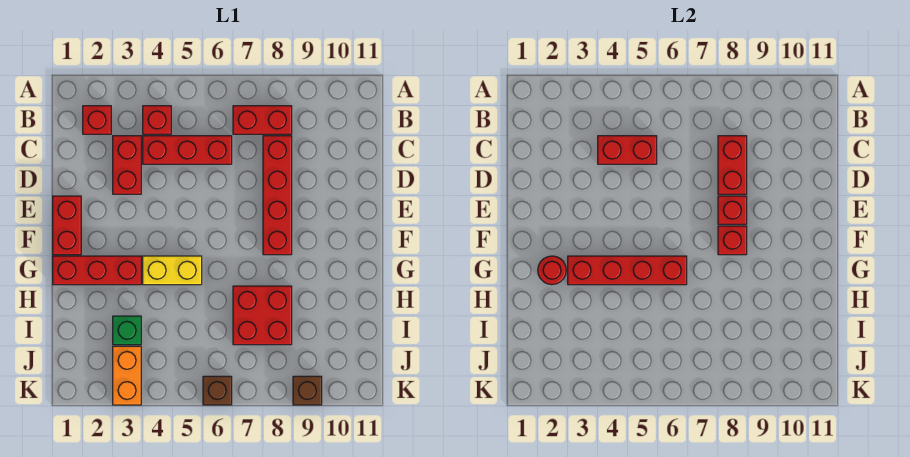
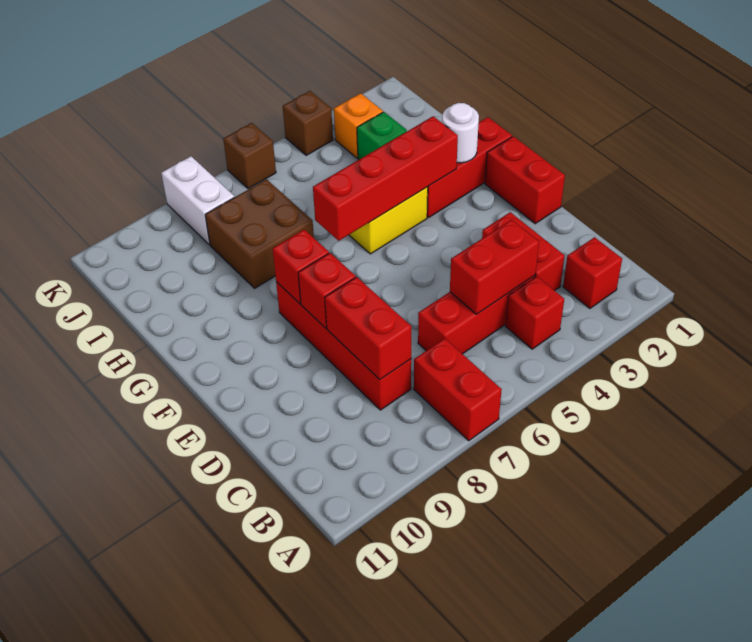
red 1x2 brick [233,106,292,134] -> red 1x2 brick turned to [414,339,502,441]
red 1x1 round brick [538,256,566,285] -> white 1x1 round brick [442,103,479,163]
red 2x2 brick [233,286,292,345] -> brown 2x2 brick [205,179,314,288]
orange 1x2 brick [113,346,141,405] -> orange 1x1 brick [334,93,383,158]
none -> white 1x2 brick [161,156,234,245]
brown 1x1 brick [293,376,322,405] -> brown 1x1 brick moved to [283,91,333,155]

